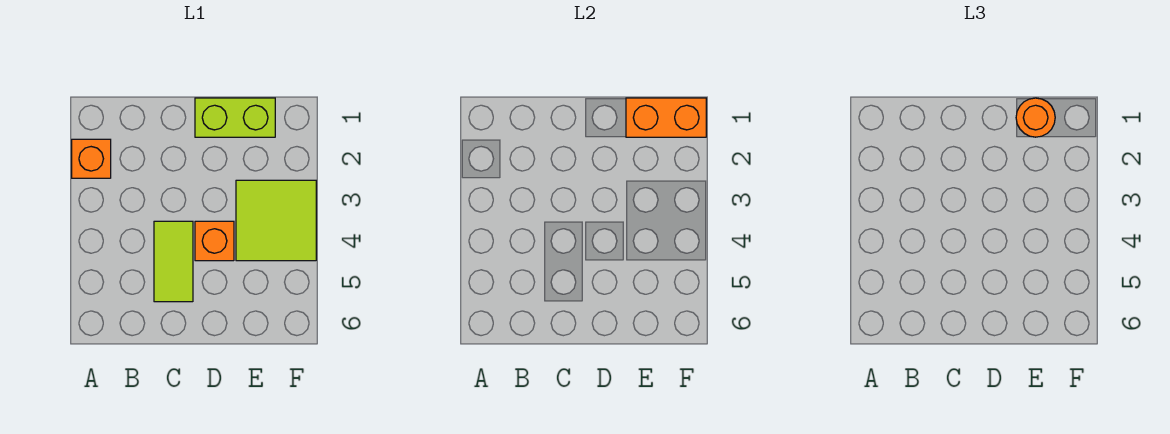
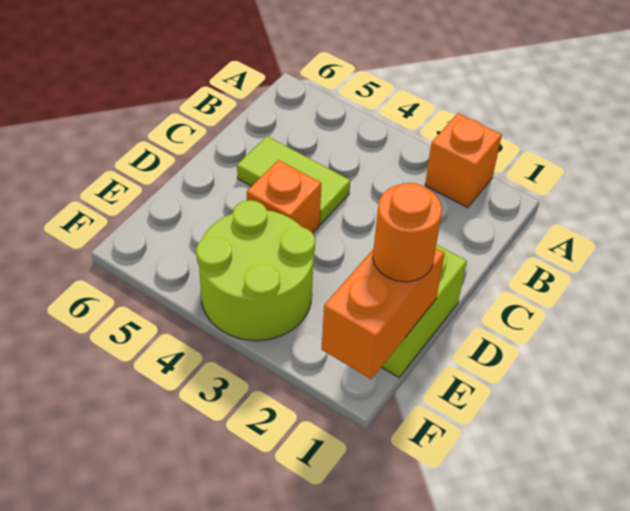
lime 2x2 tile [236,180,316,261] -> lime 2x2 round brick [196,200,315,341]

